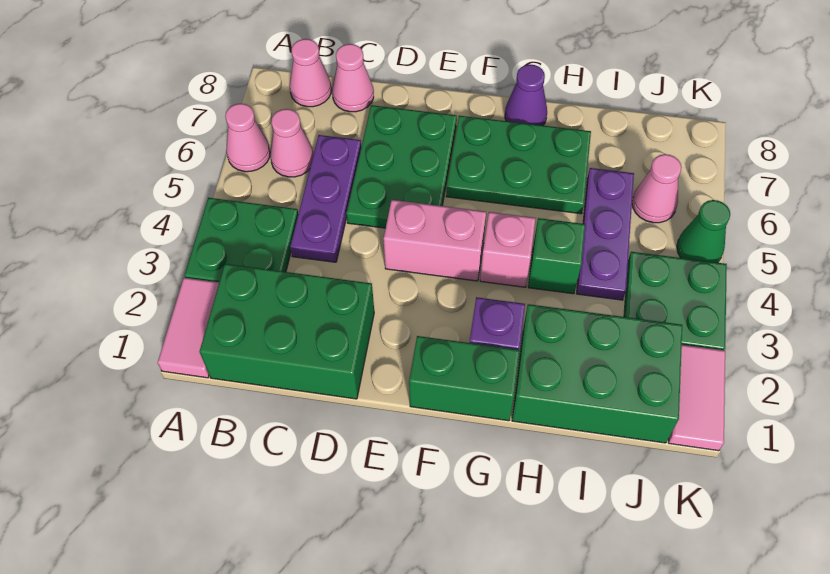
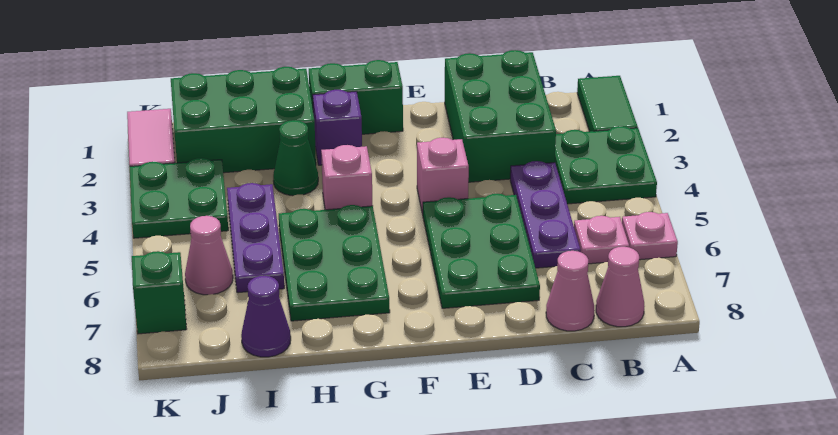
pink 1x2 tile [158,278,219,378] -> green 1x2 tile [577,76,638,132]
pink 1x1 cone [225,104,270,172] -> pink 1x1 plate [622,212,678,260]
green 2x3 brick [199,264,374,399] -> green 2x3 brick turned to [445,50,556,182]
pink 1x1 cone [270,109,314,177] -> pink 1x1 plate [574,216,629,264]
pink 1x2 brick [384,200,486,281] -> pink 1x1 brick [417,137,469,214]
green 2x3 plate [446,116,591,214] -> green 2x3 plate turned to [279,205,390,321]
purple 1x1 cone [505,65,547,126] -> purple 1x1 cone moved to [241,276,291,357]
green 1x1 brick [528,218,585,294] -> green 1x1 brick moved to [132,251,186,334]
green 1x1 cone [677,200,730,263] -> green 1x1 cone moved to [273,120,318,196]

